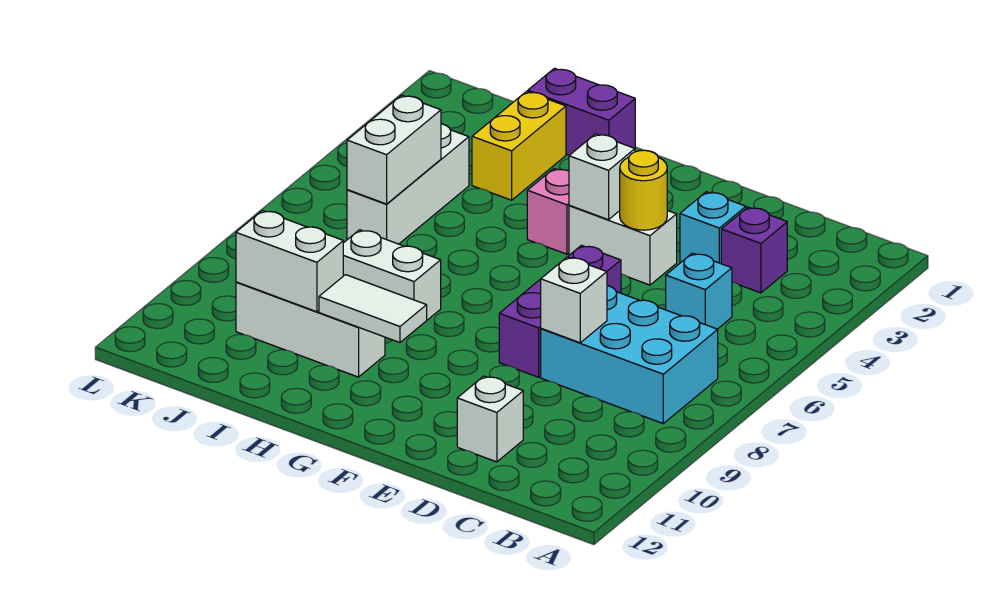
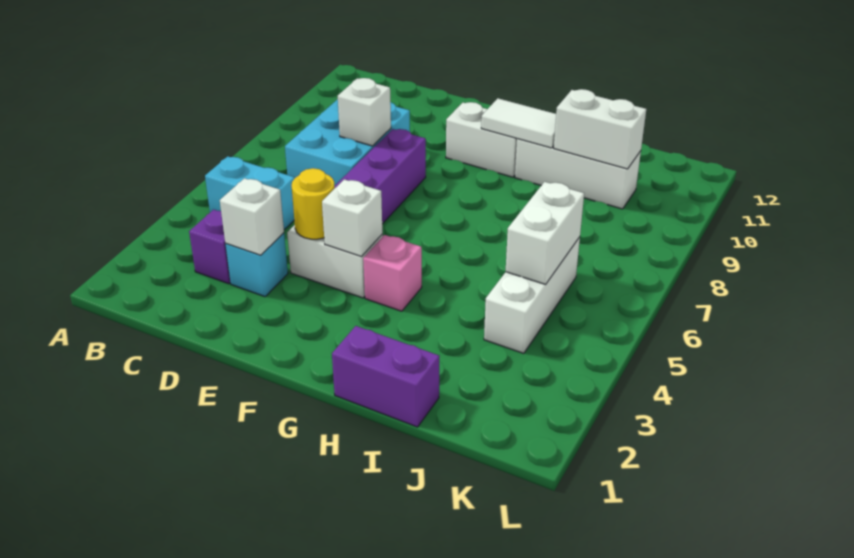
cyan 2x3 brick [541,286,718,423] -> cyan 2x3 brick turned to [285,99,410,186]
cyan 1x1 brick [666,253,732,329] -> cyan 1x2 brick [205,156,295,230]
white 1x1 brick [457,376,523,462] -> white 1x1 brick moved to [220,178,284,255]
white 1x2 brick [343,230,441,320] -> white 1x2 brick moved to [446,102,517,177]
yellow 1x2 brick [472,91,566,200] -> none

